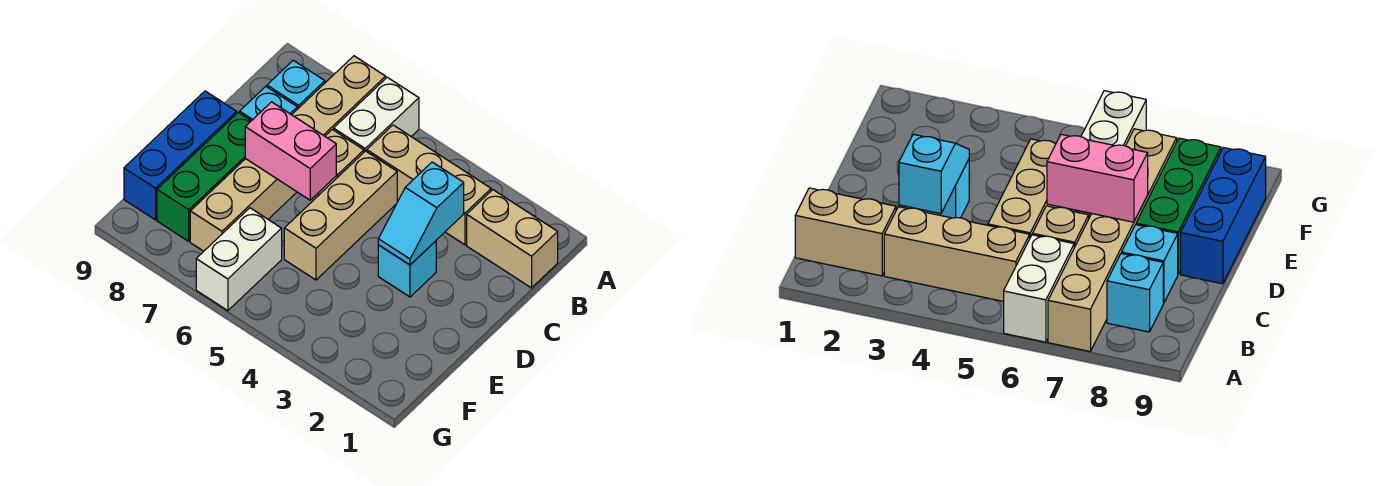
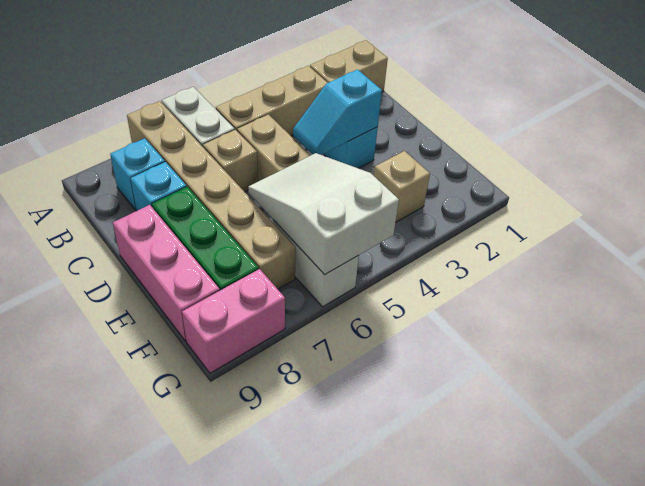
cyan 1x2 slope [378,162,464,265] -> cyan 1x2 slope turned to [293,69,382,155]
pink 1x2 brick [245,102,336,200] -> pink 1x2 brick moved to [182,269,285,373]
blue 1x3 brick [124,91,237,220] -> pink 1x3 brick [113,205,220,341]
none -> white 2x3 slope [248,153,399,275]
none -> tan 1x1 brick [374,151,430,222]

